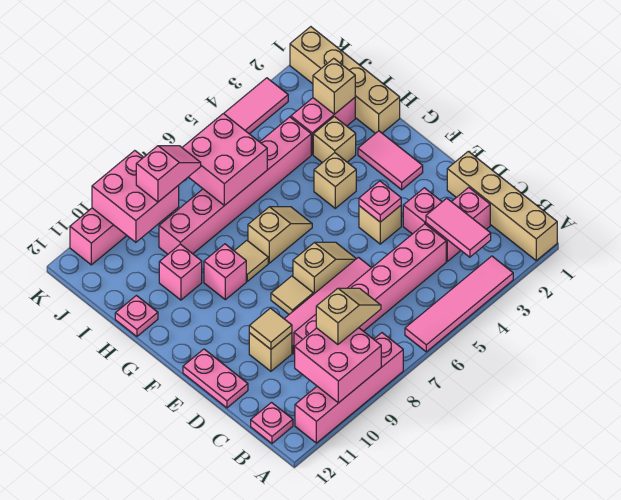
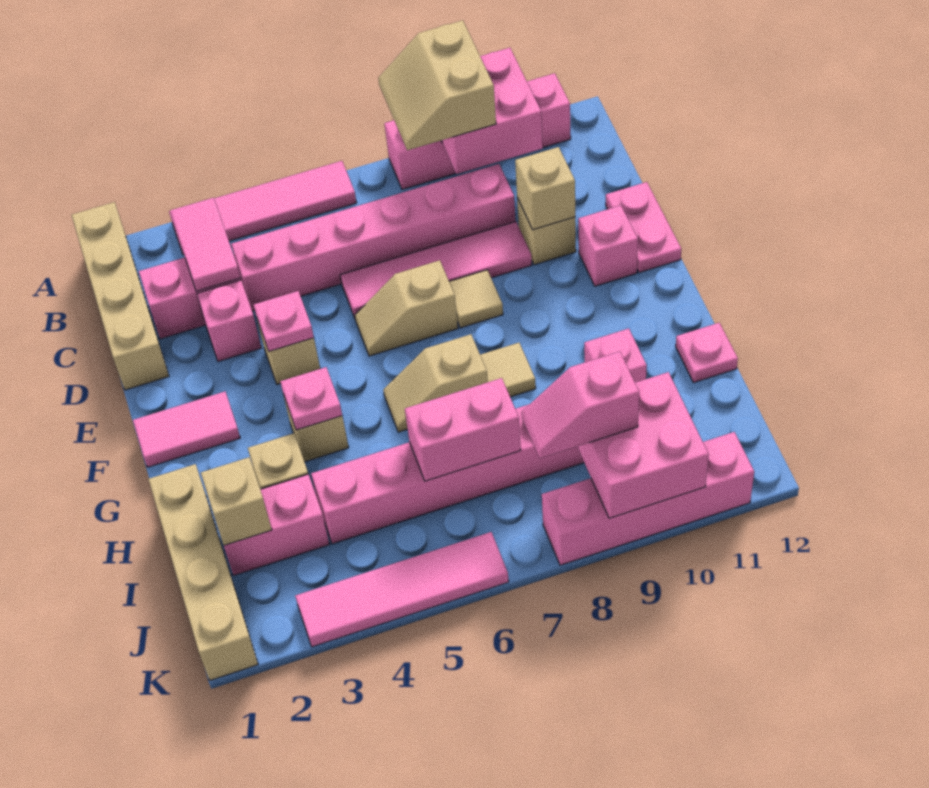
tan 1x2 slope [316,288,381,345] -> tan 2x2 slope [378,20,496,150]
pink 1x1 plate [251,403,293,443] -> pink 1x1 plate moved to [280,367,342,430]
tan 1x1 tile [249,308,292,349] -> tan 1x1 brick [515,147,575,230]
pink 1x2 tile [358,131,423,190] -> pink 1x2 tile turned to [133,392,240,467]
pink 1x1 brick [204,244,246,300] -> pink 1x1 brick moved to [578,205,638,286]
pink 2x2 brick [182,114,267,206] -> pink 1x2 brick [405,378,521,481]

